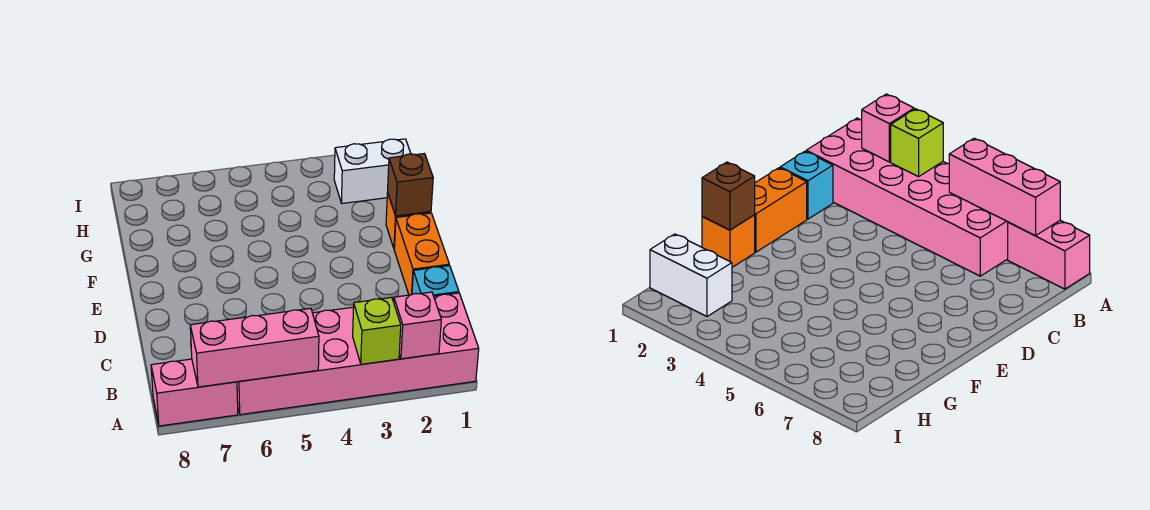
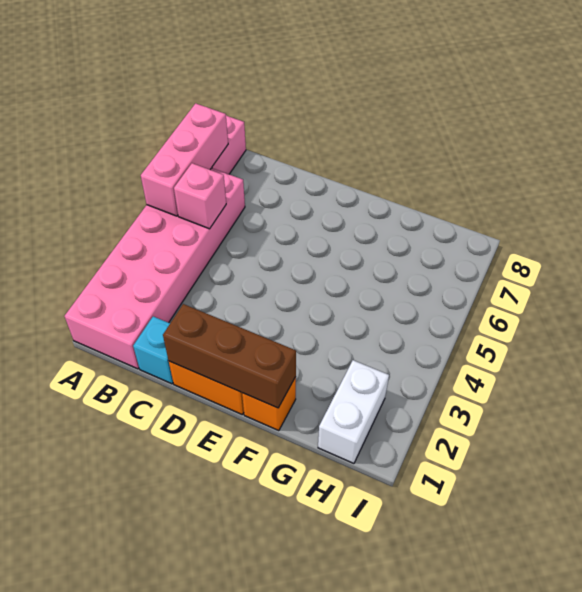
pink 1x1 brick [393,292,441,359] -> pink 1x1 brick moved to [174,163,226,229]
lime 1x1 brick [353,298,401,364] -> none
brown 1x1 brick [388,154,433,216] -> brown 1x3 brick [163,304,296,408]

